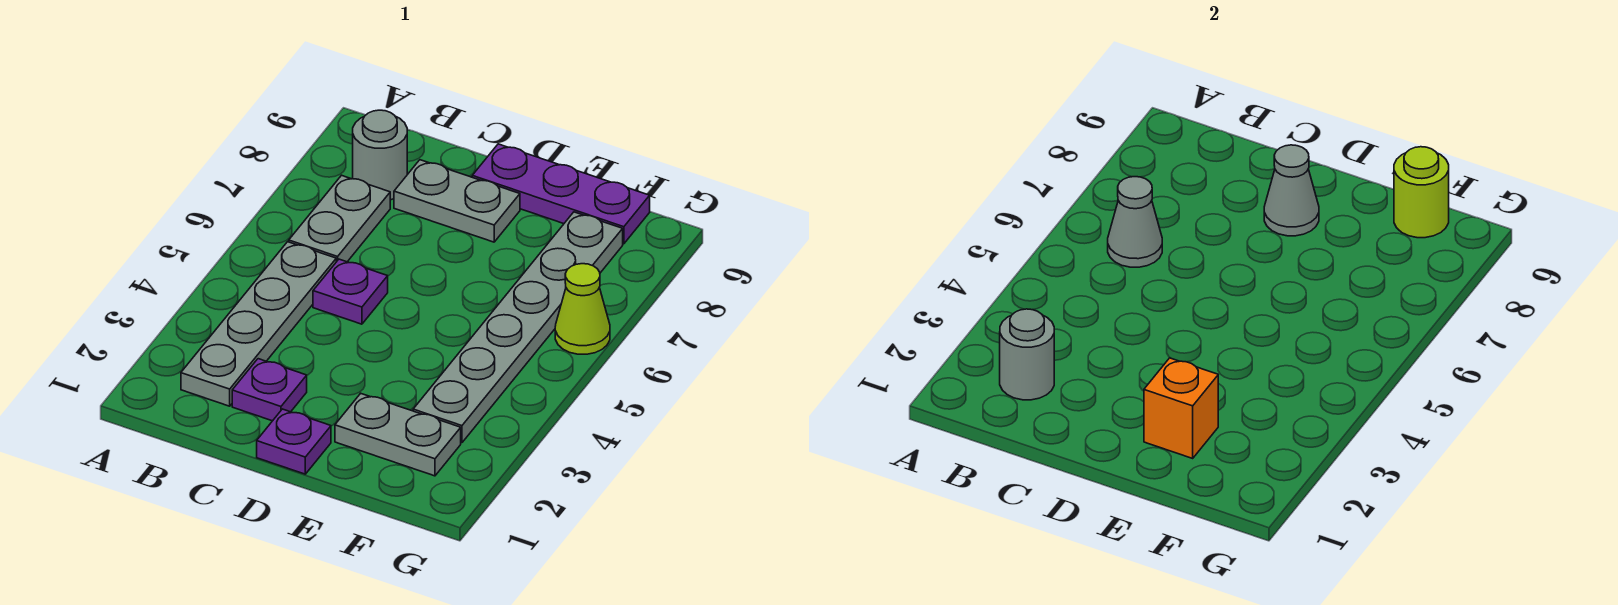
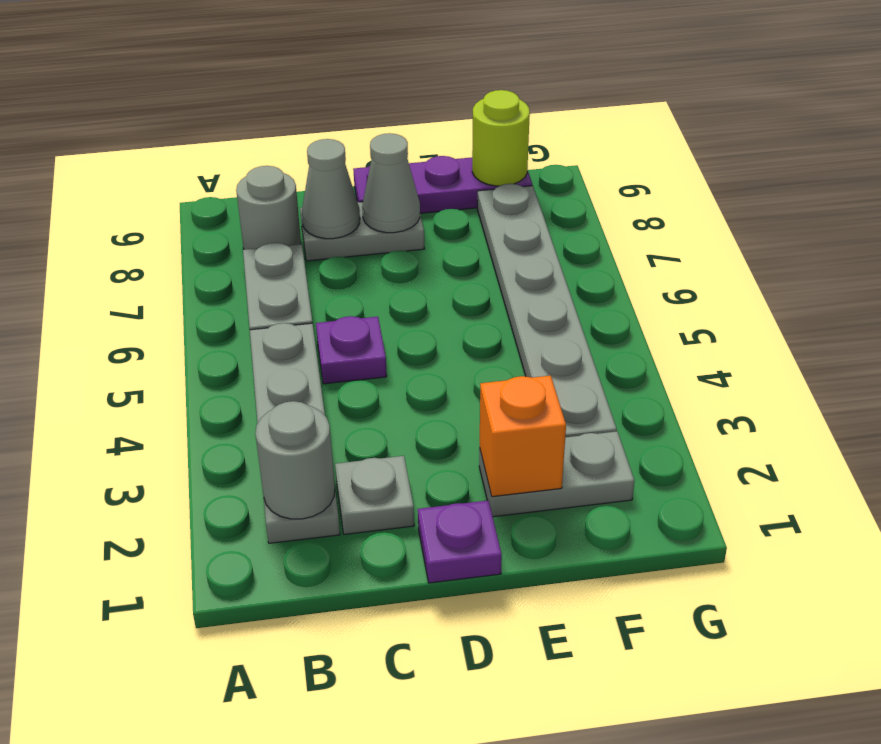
grey 1x1 cone [1108,177,1162,267] -> grey 1x1 cone moved to [301,139,360,239]
purple 1x1 plate [232,359,307,421] -> grey 1x1 plate [335,456,414,534]
lime 1x1 cone [555,264,610,354] -> none

